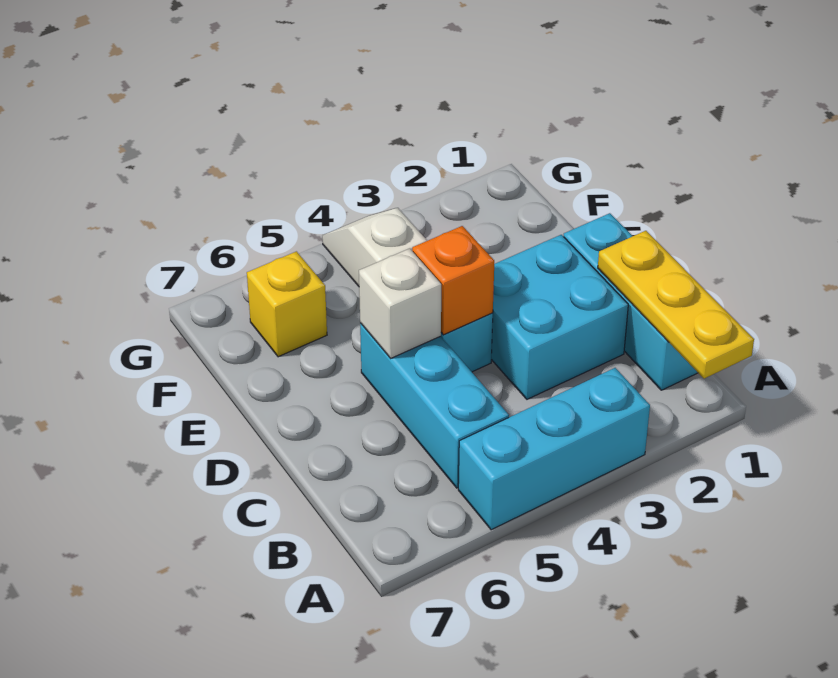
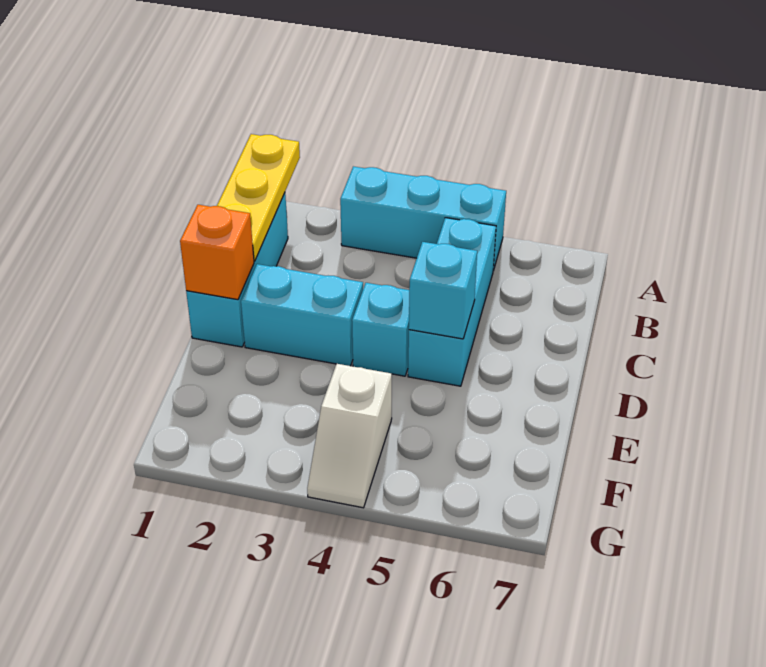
cyan 2x2 brick [491,235,628,399] -> cyan 1x2 brick [241,264,363,366]
orange 1x1 brick [412,226,494,335] -> orange 1x1 brick moved to [180,205,254,300]
white 1x1 brick [359,249,441,358] -> cyan 1x1 brick [409,242,477,339]
yellow 1x1 brick [247,251,327,357] -> none

